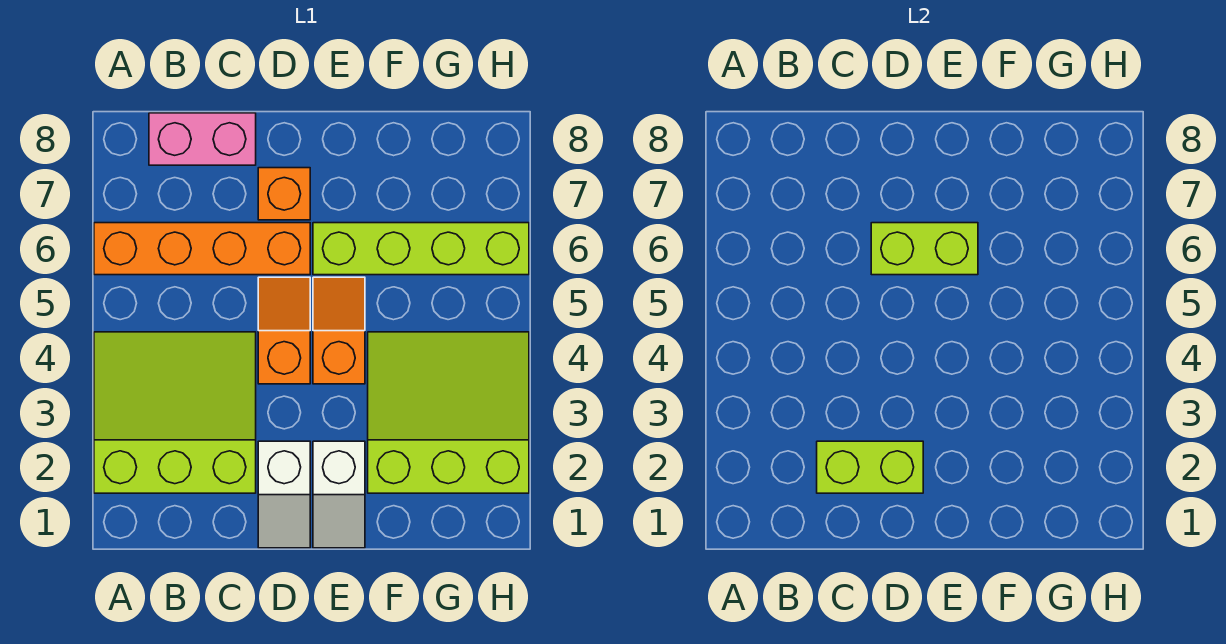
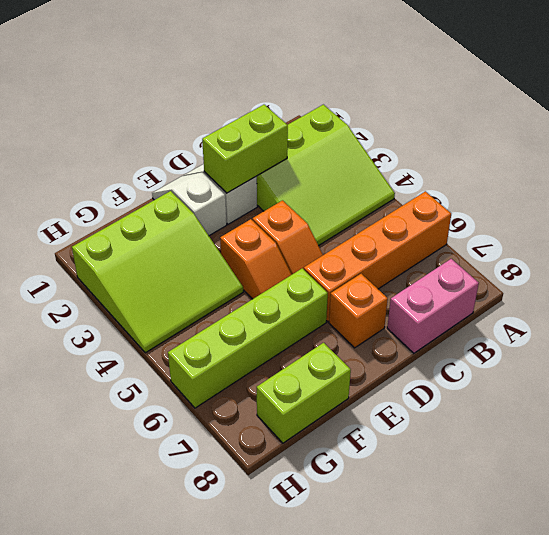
lime 1x2 brick [871,223,978,275] -> lime 1x2 brick moved to [257,343,351,443]

